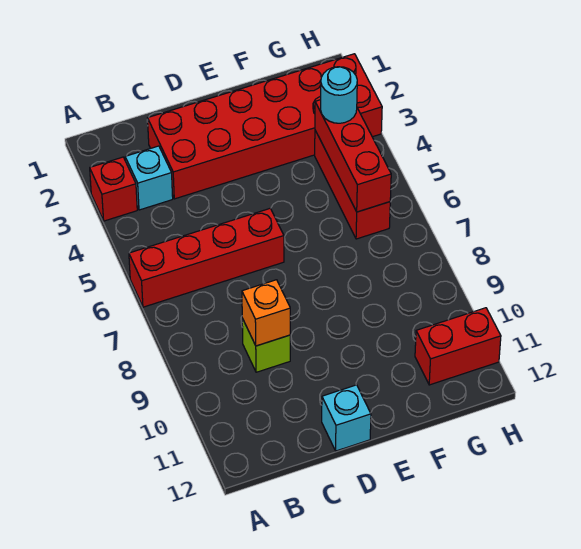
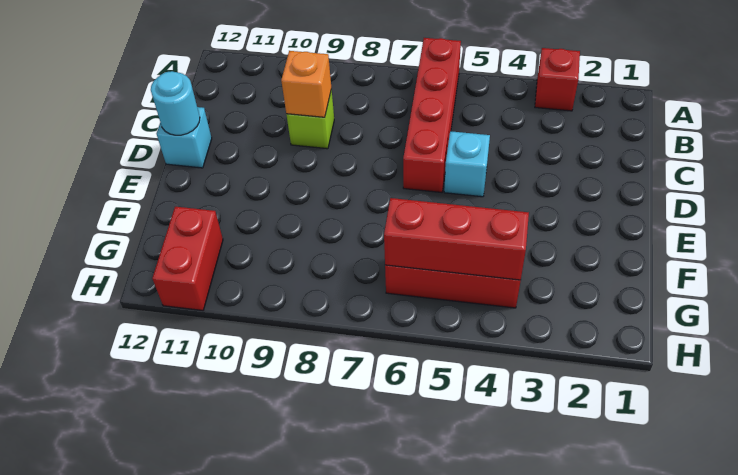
cyan 1x1 brick [125,146,173,210] -> cyan 1x1 brick moved to [444,131,490,197]
red 2x6 brick [147,54,382,199] -> none
cyan 1x1 round brick [321,67,357,123] -> cyan 1x1 round brick moved to [151,71,200,135]

